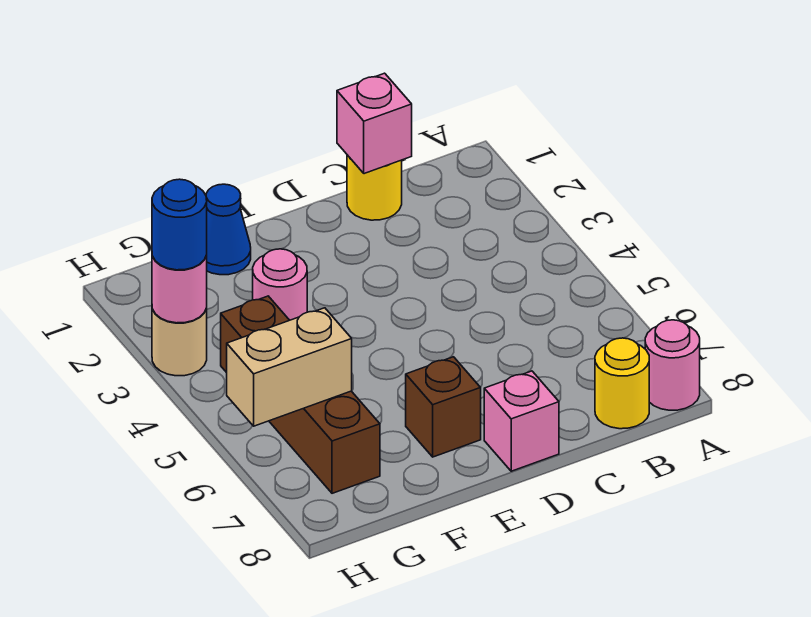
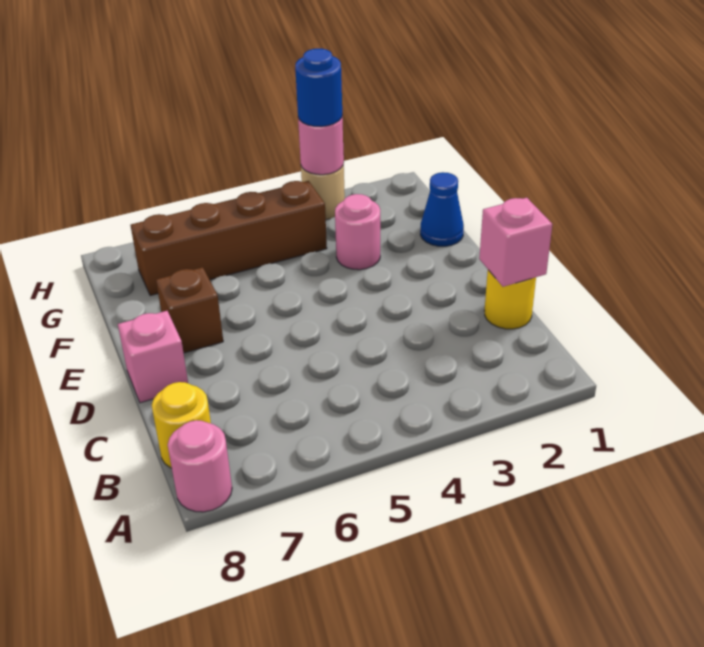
tan 1x2 brick [227,308,352,426] -> none

